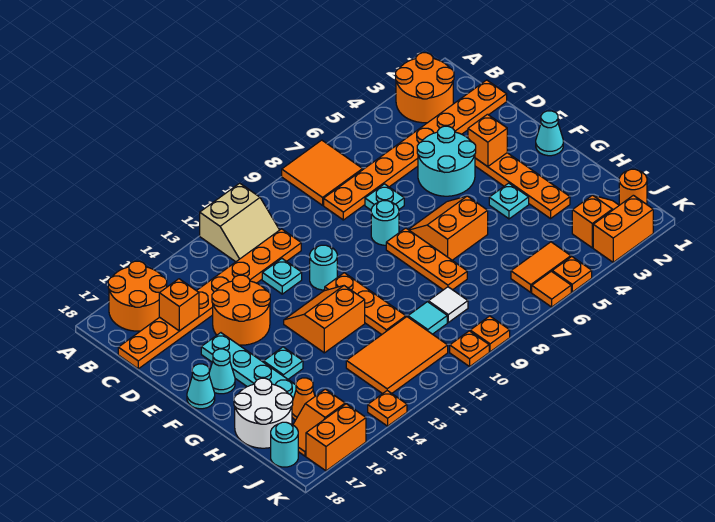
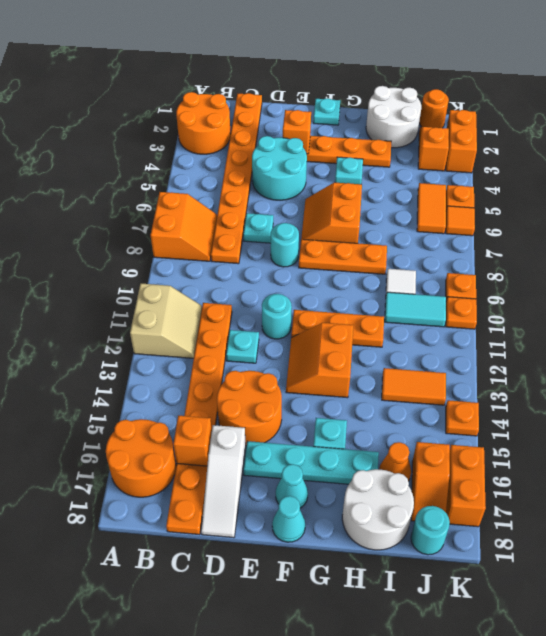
orange 2x2 tile [282,140,363,205] -> orange 2x2 slope [151,192,217,261]
none -> white 1x3 slope [201,425,246,538]
cyan 1x1 cone [536,111,563,156] -> cyan 1x1 plate [313,98,340,125]
none -> white 2x2 round brick [366,86,421,148]
cyan 1x1 tile [408,302,447,334] -> cyan 1x2 tile [385,292,446,327]
orange 2x3 tile [346,317,448,394] -> orange 1x2 tile [382,368,446,405]

